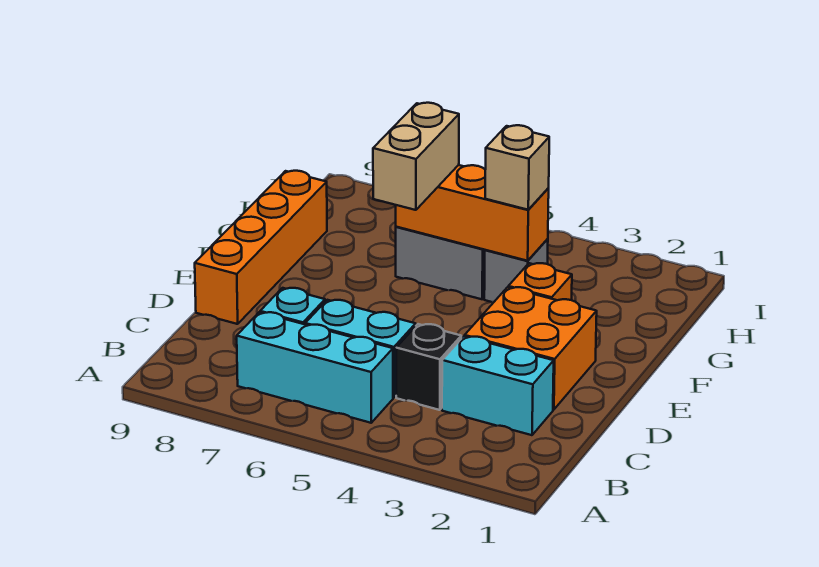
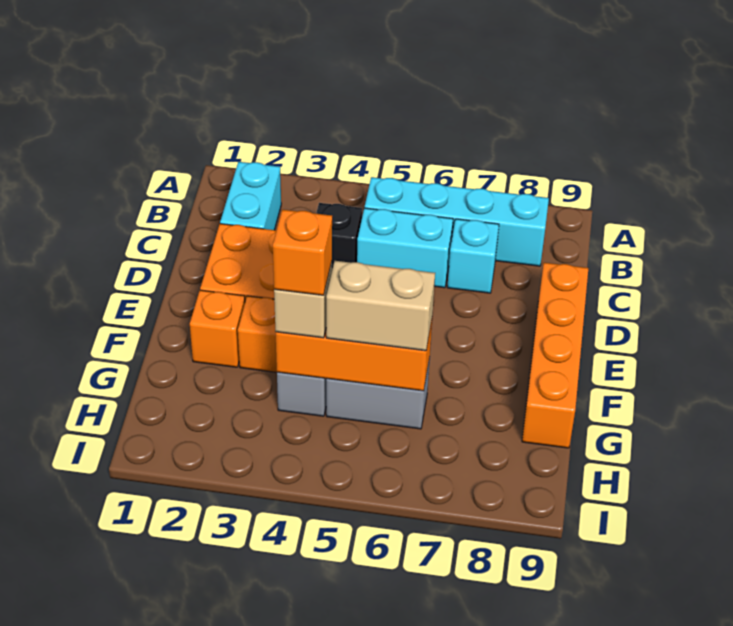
cyan 1x3 brick [237,312,393,423] -> cyan 1x4 brick [365,177,549,266]
cyan 1x2 brick [442,336,554,435] -> cyan 1x2 brick turned to [220,162,281,230]
none -> orange 1x1 brick [190,290,245,367]
tan 1x2 brick [373,103,459,210] -> tan 1x2 brick turned to [326,261,435,351]
none -> orange 1x1 brick [273,210,332,295]

